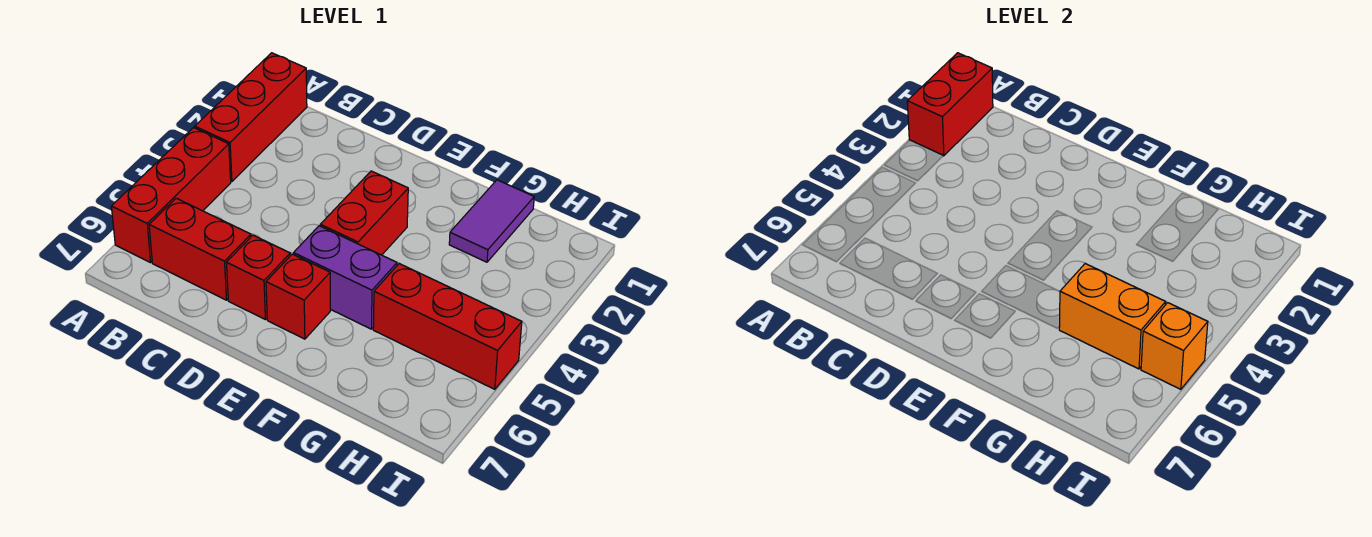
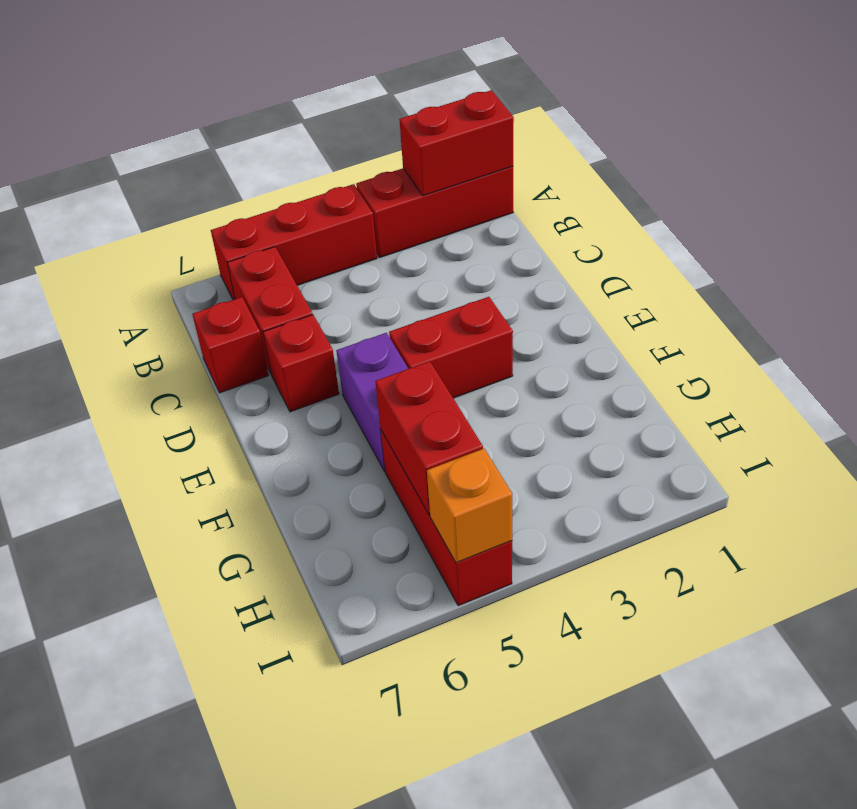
red 1x1 brick [266,254,330,339] -> red 1x1 brick moved to [192,297,268,393]
purple 1x2 tile [449,180,534,262] -> none
orange 1x2 brick [1059,264,1166,369] -> red 1x2 brick [375,361,483,515]

